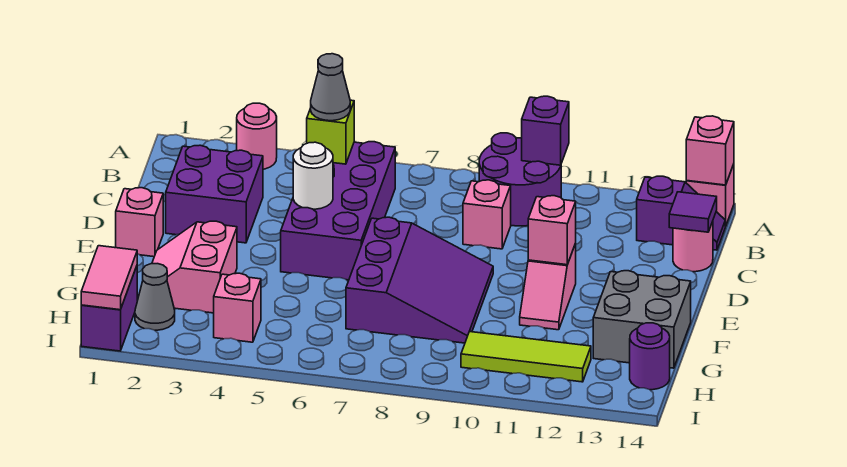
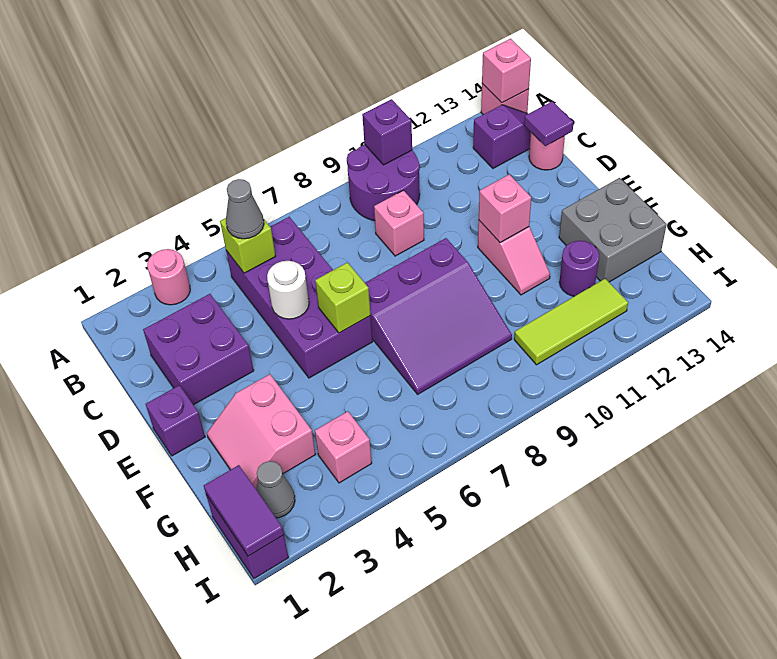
pink 1x1 brick [116,188,163,257] -> purple 1x1 brick [146,385,205,456]
none -> lime 1x1 brick [315,262,371,333]
purple 3x3 slope [346,217,493,343] -> purple 3x3 slope turned to [365,238,512,394]
pink 1x2 tile [81,246,137,310] -> purple 1x2 tile [204,465,284,556]
purple 1x1 round brick [630,323,670,390] -> purple 1x1 round brick moved to [559,241,599,296]

